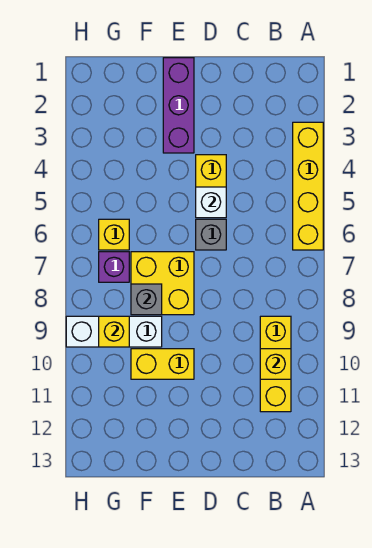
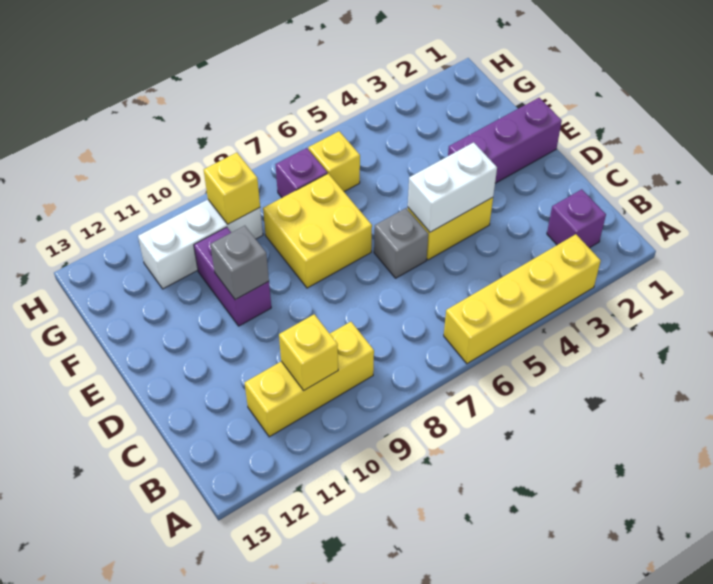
none -> purple 1x1 brick [547,189,606,248]
white 1x1 brick [196,187,226,218] -> white 1x2 brick [408,142,497,232]
yellow 1x2 brick [131,349,194,379] -> purple 1x2 brick [194,227,271,326]
grey 1x1 brick [131,284,162,315] -> grey 1x1 brick moved to [210,226,269,300]
white 1x3 brick [66,316,162,347] -> white 1x3 brick turned to [138,200,263,289]

